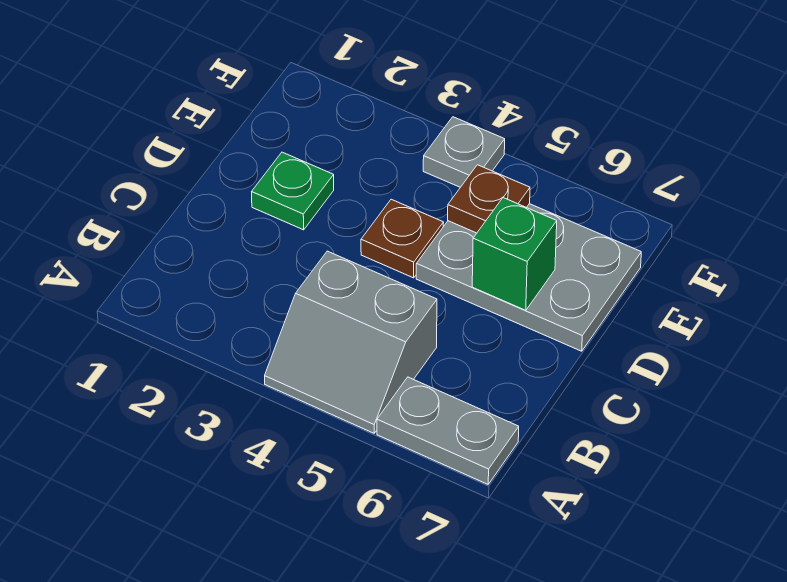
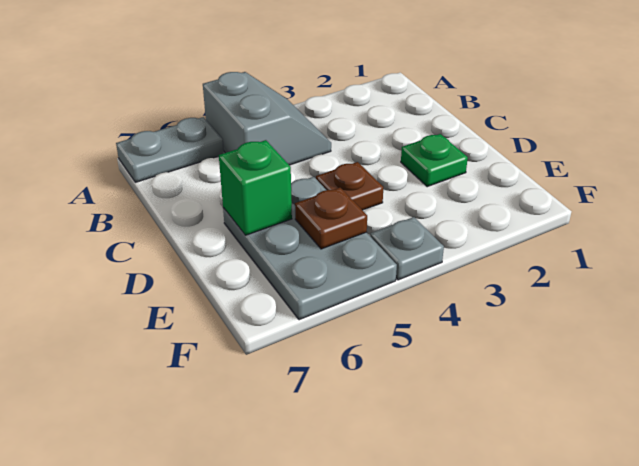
grey 2x2 slope [265,251,437,433] -> grey 2x2 slope turned to [203,72,331,165]
grey 2x3 plate [416,204,641,351] -> grey 2x3 plate turned to [223,177,397,320]

